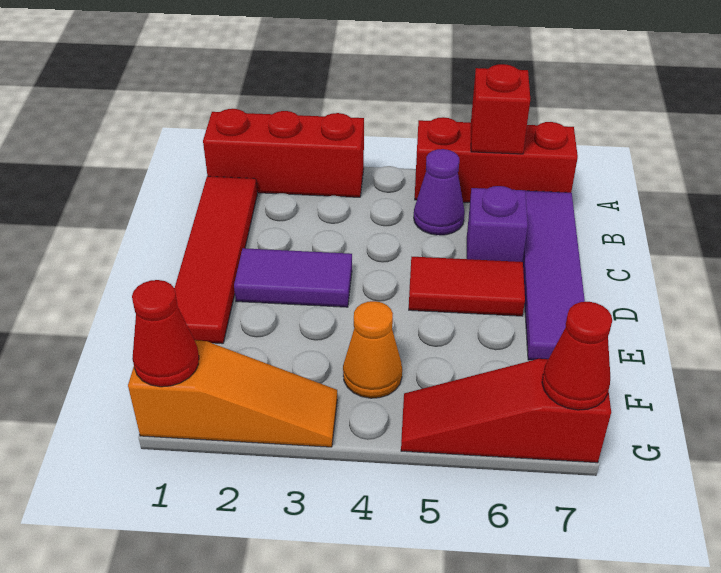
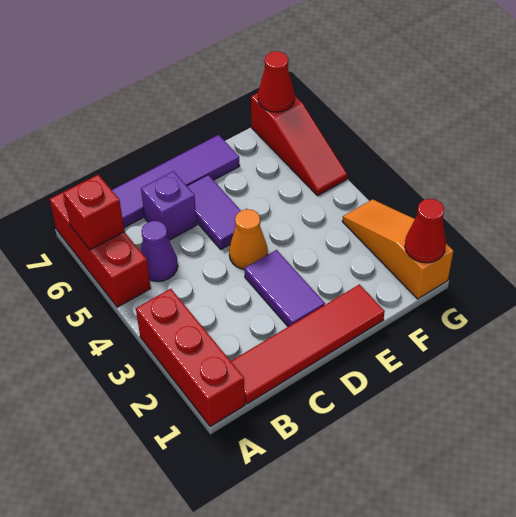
red 1x2 tile [409,257,525,316] -> purple 1x2 tile [187,175,241,249]
orange 1x1 cone [343,301,402,398] -> orange 1x1 cone moved to [229,209,268,270]

